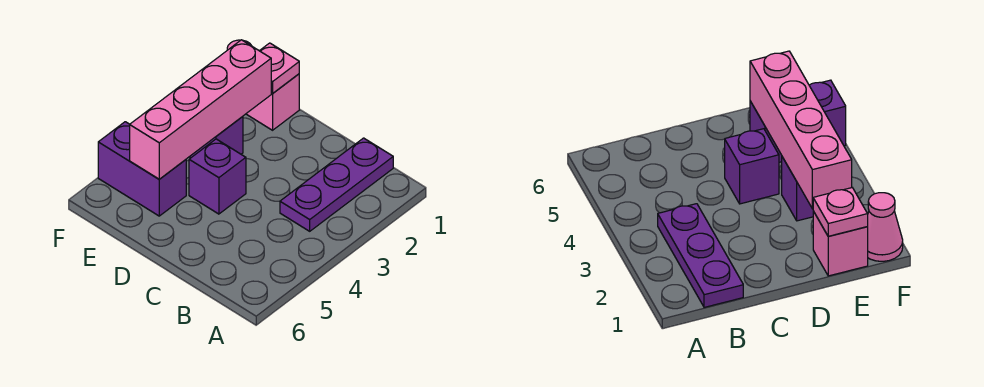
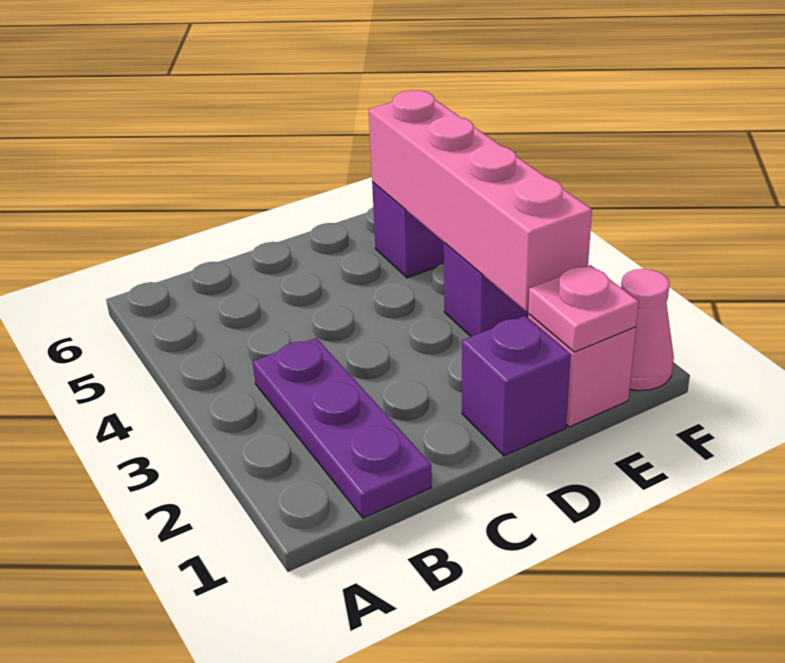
purple 1x1 brick [189,139,246,214] -> purple 1x1 brick moved to [462,316,571,456]

